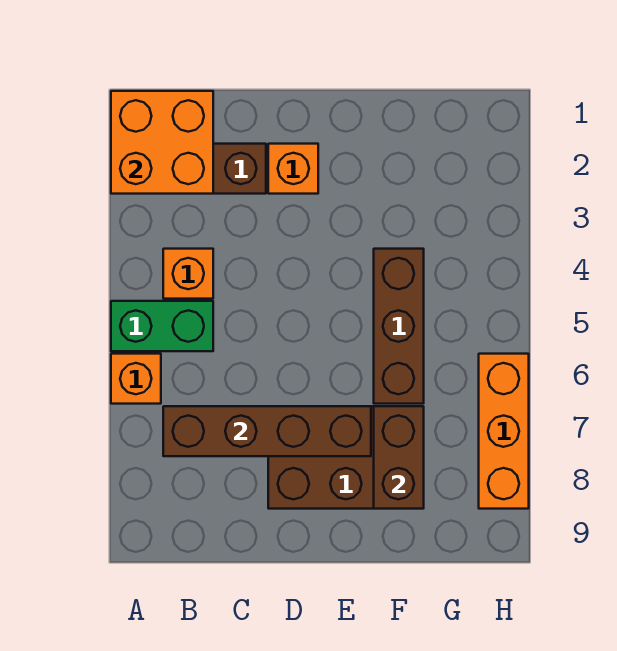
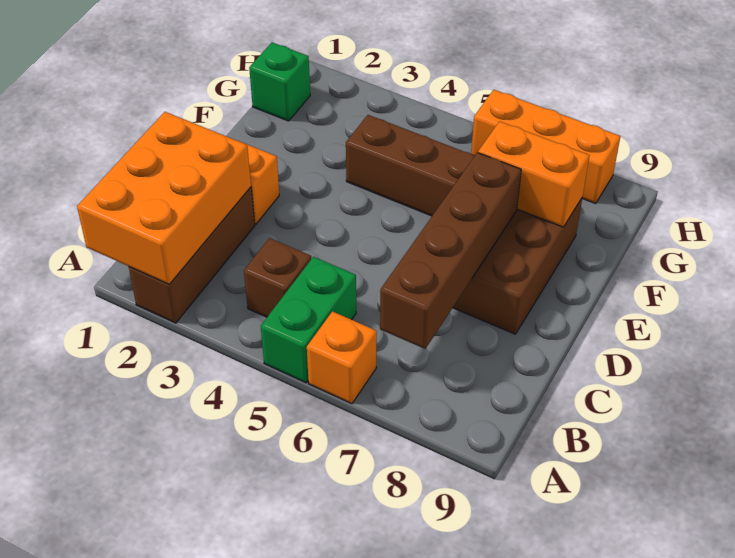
orange 2x2 brick [111,91,213,194] -> orange 2x3 brick [77,112,251,284]
orange 1x1 brick [163,249,213,299] -> brown 1x1 brick [244,238,311,317]
brown 1x2 brick [374,406,424,509] -> orange 1x2 brick [478,121,590,227]
none -> green 1x1 brick [249,42,310,121]

